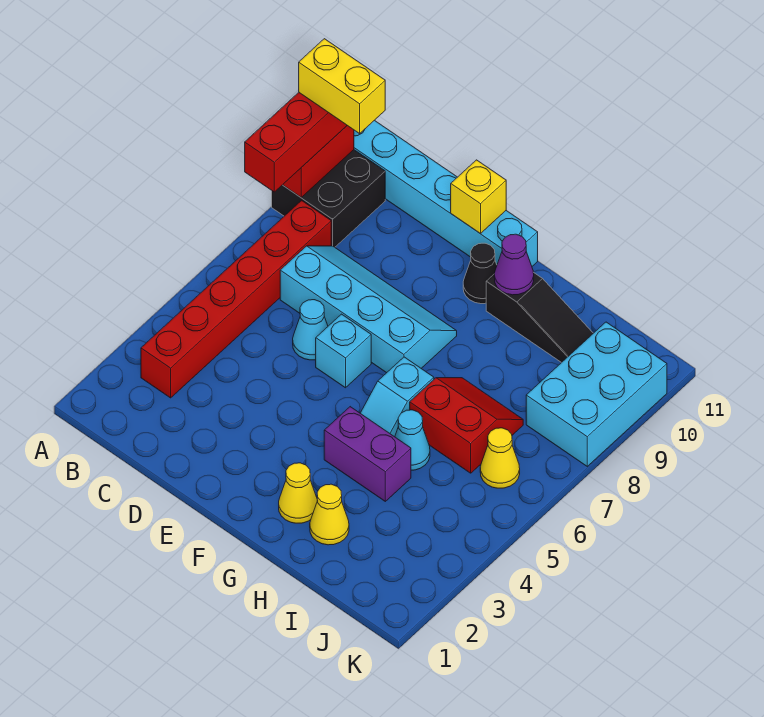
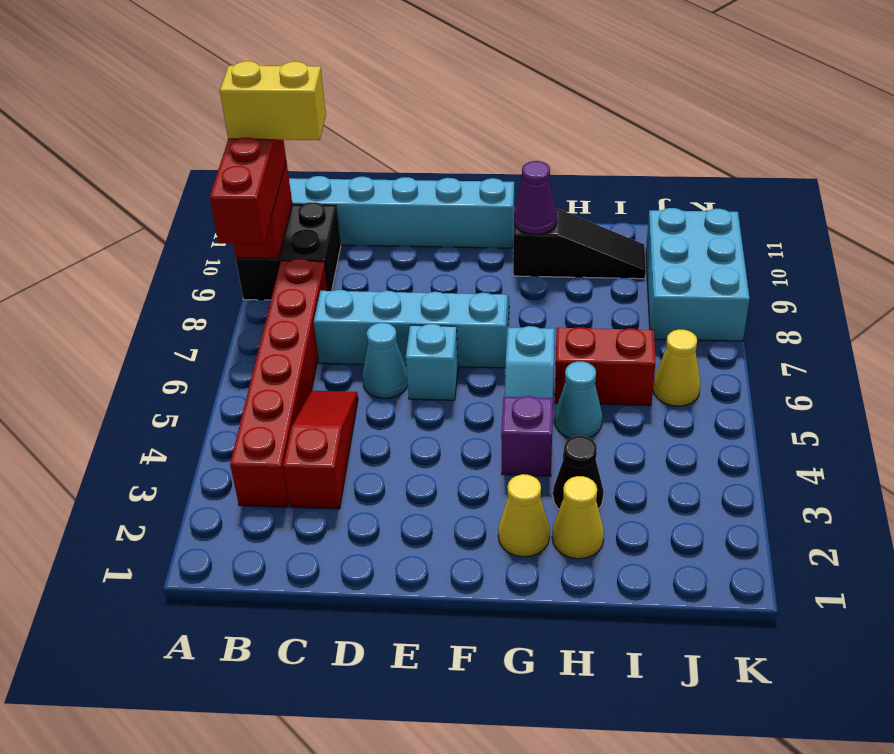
none -> red 1x3 slope [283,391,358,509]
yellow 1x1 brick [451,160,506,233] -> none
black 1x1 cone [463,243,497,304] -> black 1x1 cone moved to [553,436,604,509]
purple 1x2 brick [324,407,411,501] -> purple 1x1 brick [501,396,553,476]

